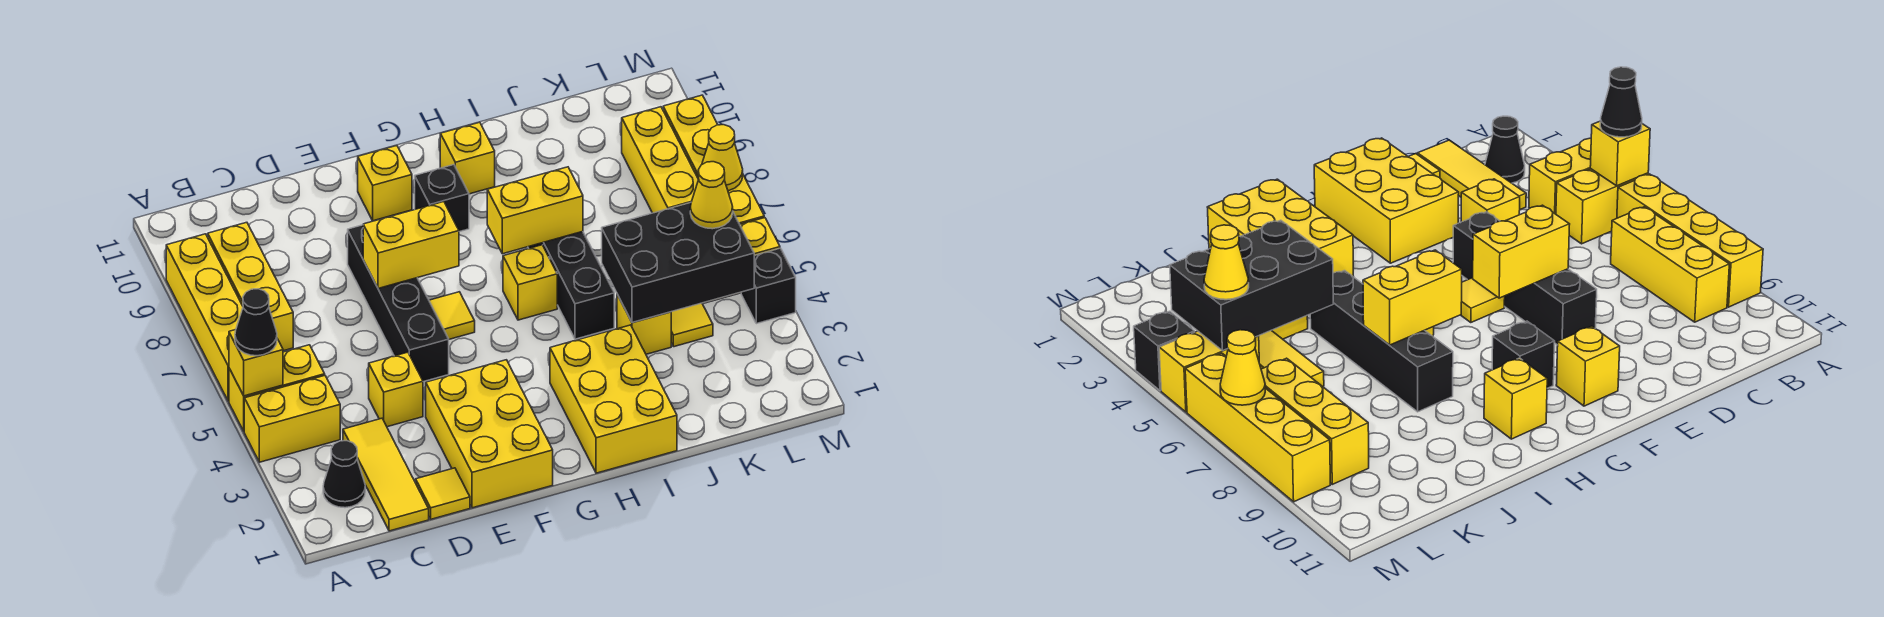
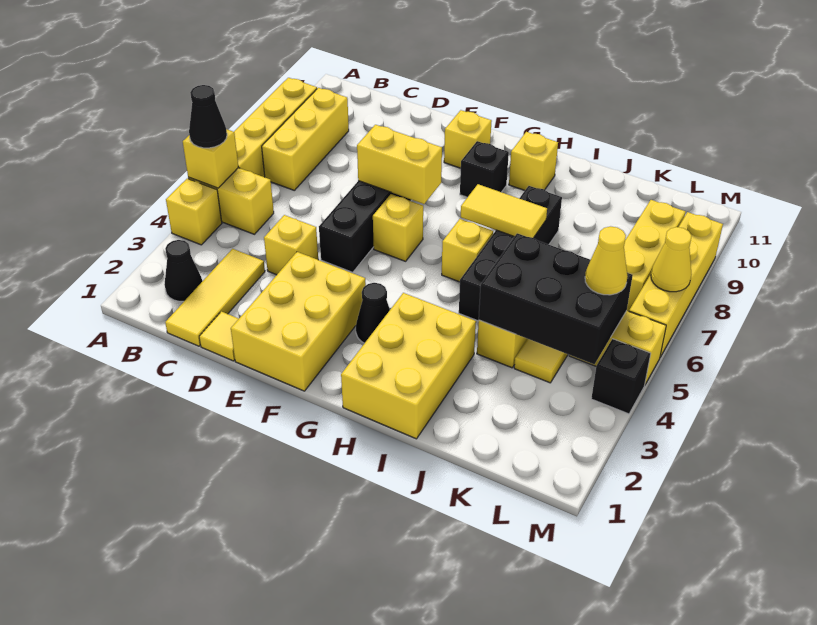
yellow 1x2 brick [244,376,340,462] -> yellow 1x1 brick [166,178,222,245]
yellow 1x1 tile [429,292,475,339] -> yellow 1x1 brick [373,194,423,261]
none -> black 1x1 cone [356,283,390,343]
yellow 1x2 brick [487,167,583,254] -> yellow 1x2 tile [461,184,547,238]

